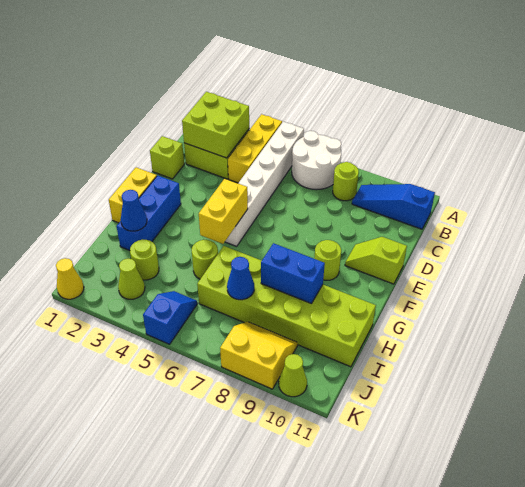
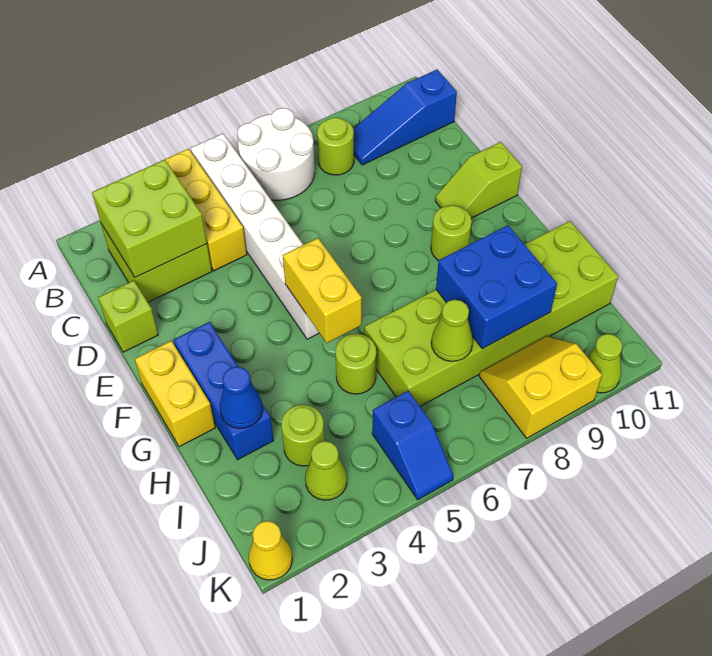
blue 1x2 brick [261,243,325,304] -> blue 2x2 brick [436,225,557,349]
blue 1x1 cone [227,257,254,300] -> lime 1x1 cone [431,300,473,361]
blue 1x2 slope [143,291,197,344] -> blue 1x2 slope turned to [372,391,453,500]

